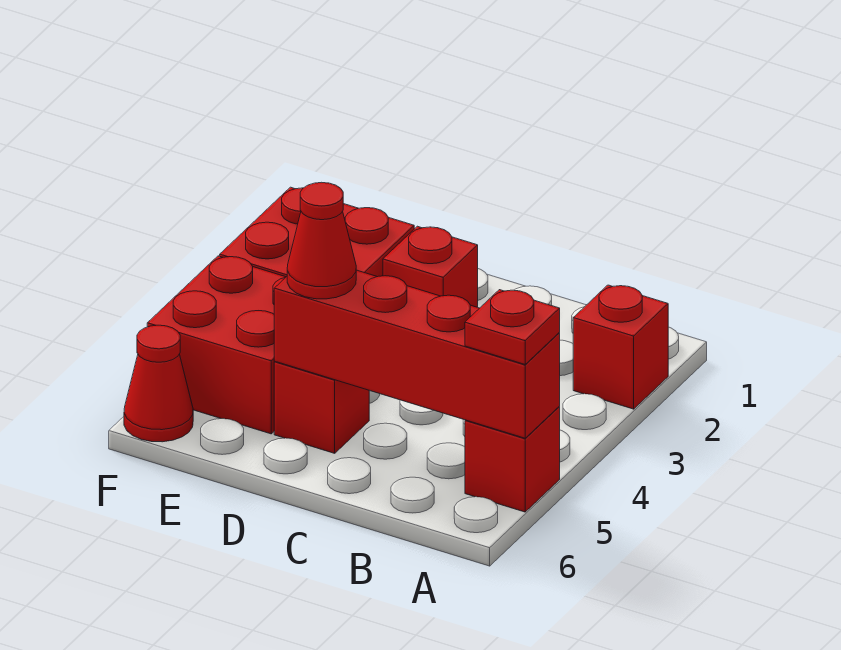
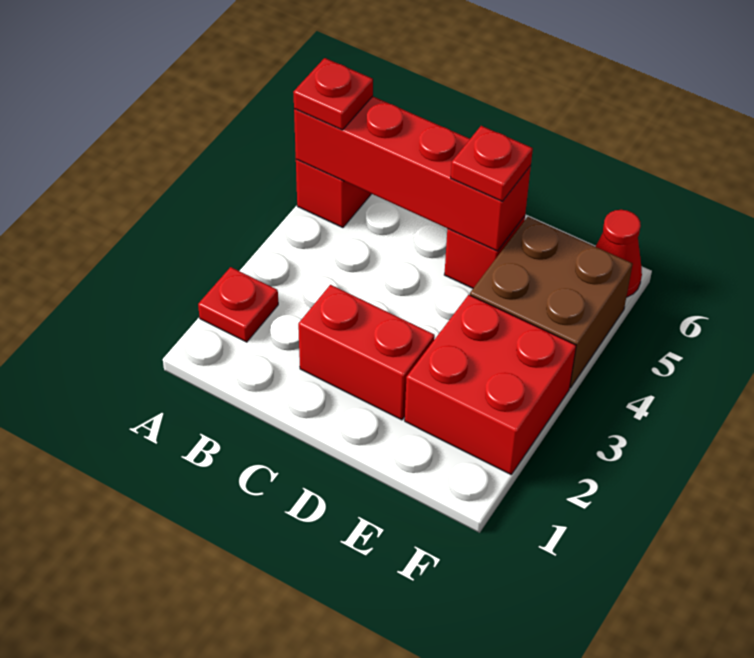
red 1x1 brick [573,285,668,409] -> red 1x1 plate [198,267,278,342]
red 1x1 brick [383,226,478,307] -> red 1x2 brick [298,285,435,420]
red 1x1 cone [287,182,356,299] -> red 1x1 plate [451,126,533,201]
red 2x2 brick [147,256,286,434] -> brown 2x2 brick [470,217,633,388]

